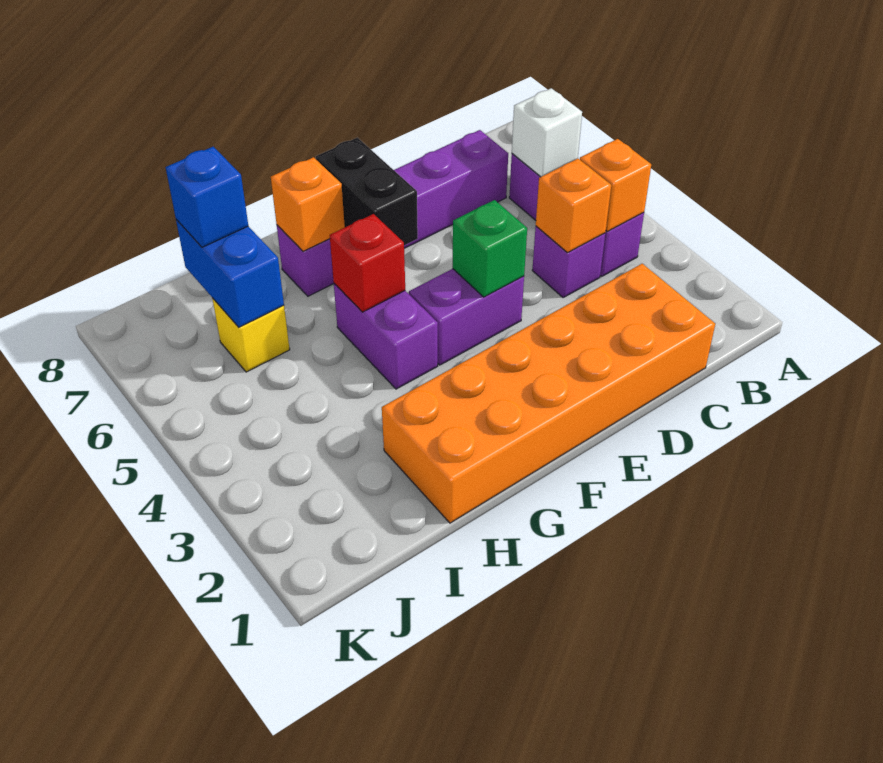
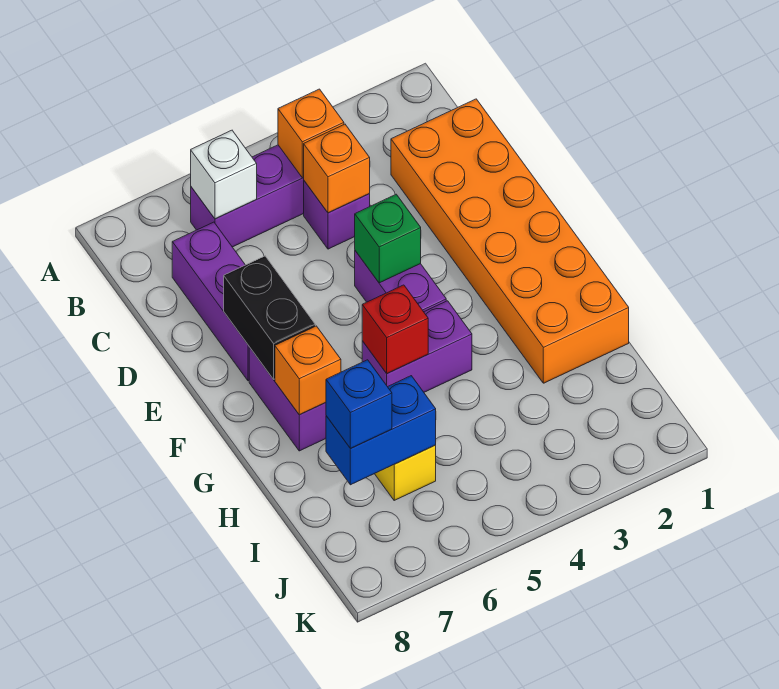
black 1x2 brick [316,138,418,245] -> black 1x2 brick turned to [224,256,315,379]

